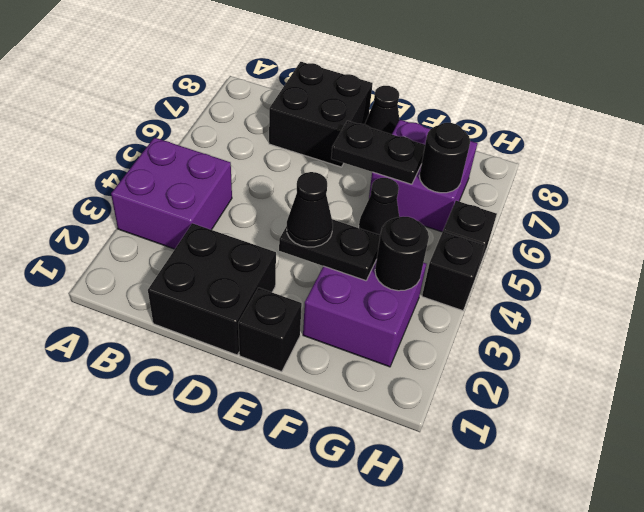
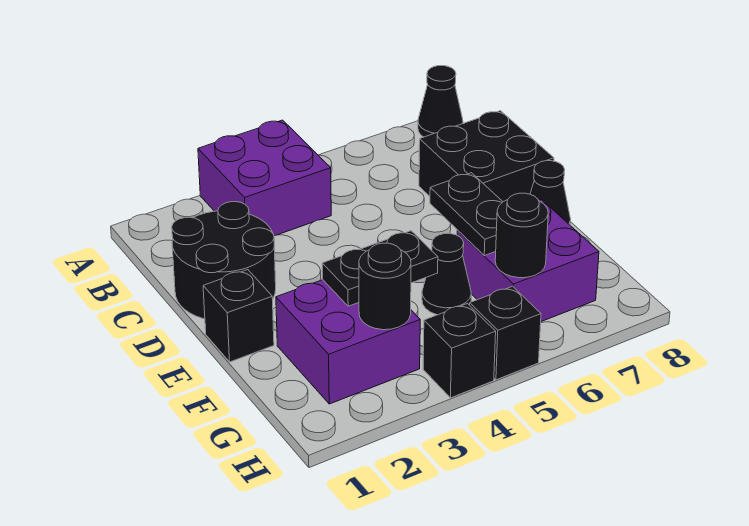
black 2x2 brick [148,223,276,355] -> black 2x2 round brick [172,202,276,319]
black 1x2 plate [279,219,380,281] -> black 1x2 plate turned to [322,231,438,306]
black 1x1 cone [287,172,333,247] -> black 1x1 cone moved to [418,66,463,137]

